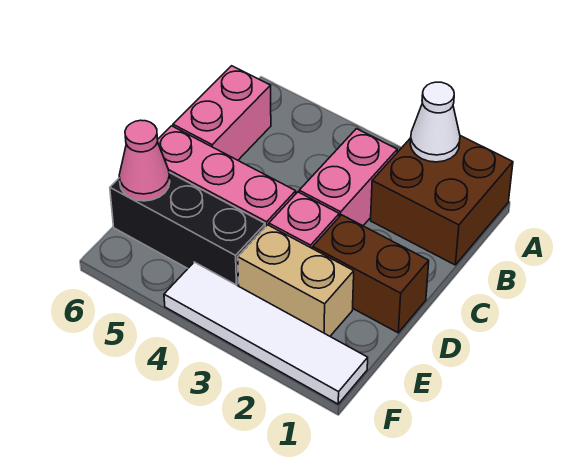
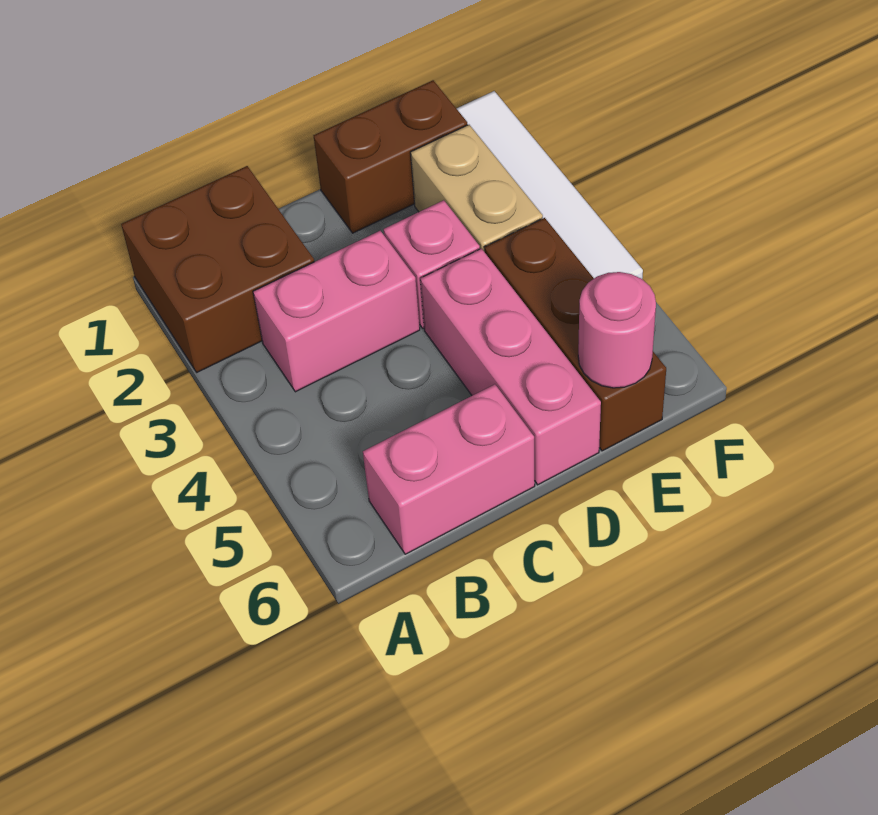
white 1x1 cone [410,82,460,162] -> none
brown 1x2 brick [313,215,429,333] -> brown 1x2 brick turned to [314,80,468,233]
black 1x3 brick [110,172,265,286] -> brown 1x3 brick [485,218,666,451]
pink 1x1 cone [119,120,170,201] -> pink 1x1 round brick [578,272,656,388]

